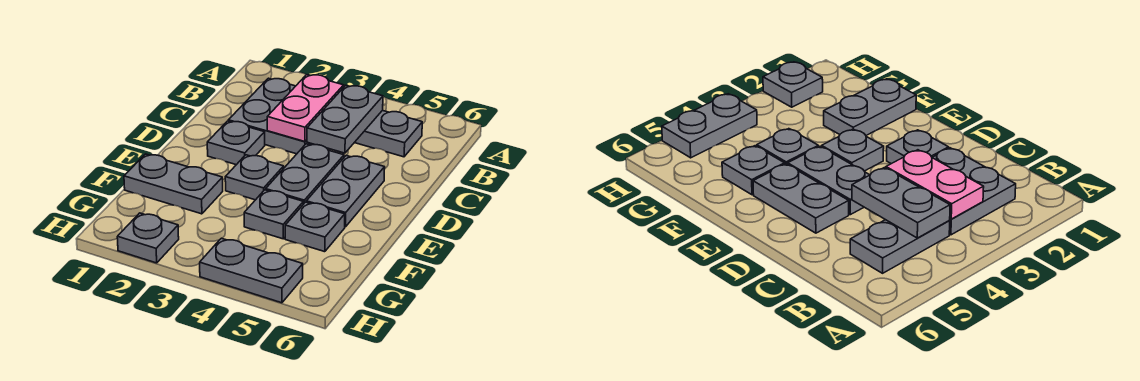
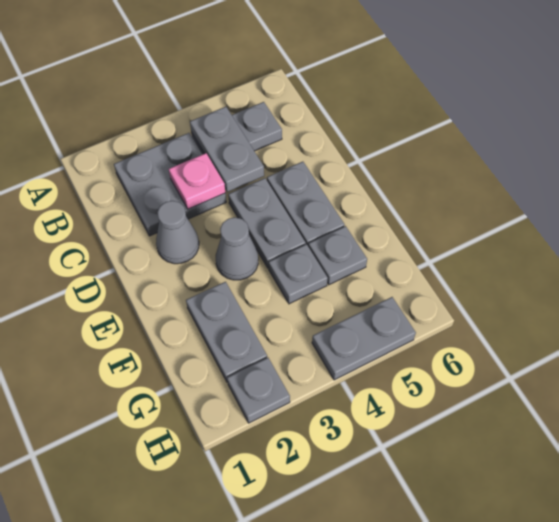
pink 1x2 plate [267,75,344,142] -> pink 1x1 plate [169,153,225,209]
grey 1x1 plate [207,121,265,165] -> grey 1x1 cone [156,201,199,264]
grey 1x1 plate [225,155,284,200] -> grey 1x1 cone [216,217,258,280]
grey 1x2 plate [124,154,223,214] -> grey 1x2 plate turned to [186,282,267,382]

